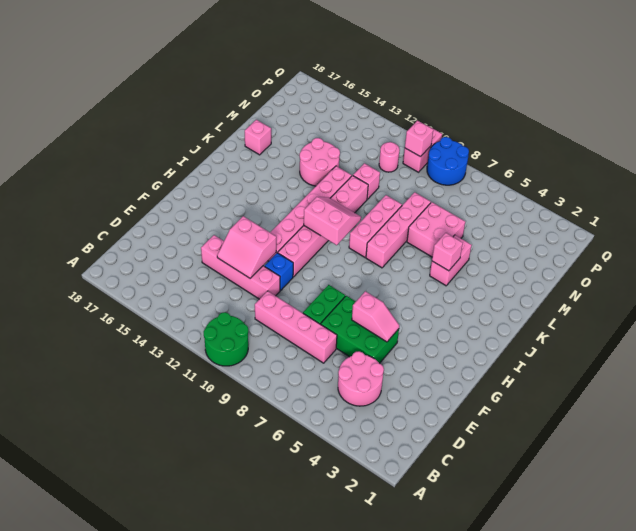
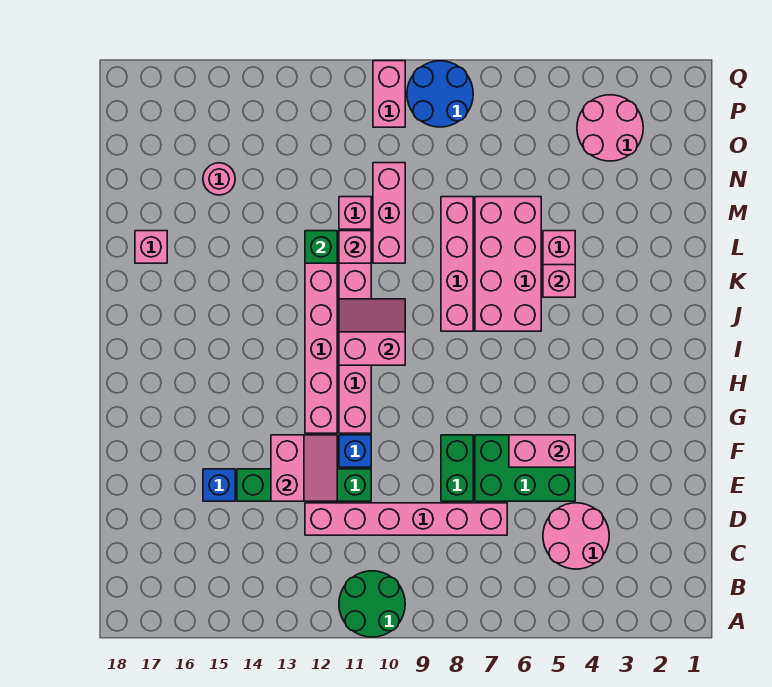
pink 1x4 brick [255,291,337,363] -> pink 1x6 brick [305,503,507,535]
pink 1x4 brick [201,235,280,299] -> green 1x4 brick [237,469,371,501]
pink 2x2 slope [217,216,276,278] -> pink 2x2 slope turned to [271,435,337,501]
none -> blue 1x1 brick [203,469,235,501]
pink 1x2 slope [352,291,400,342] -> pink 1x2 brick [509,435,575,467]
pink 1x3 brick [349,195,402,257] -> pink 1x3 brick moved to [373,163,405,263]
pink 2x2 brick [407,202,465,257] -> pink 2x4 brick [475,197,541,331]
none -> green 1x1 brick [305,231,337,263]
pink 2x2 round brick [300,138,340,186] -> pink 2x2 round brick moved to [577,95,643,161]
pink 1x1 round brick [379,142,400,172] -> pink 1x1 round brick moved to [203,163,235,195]
pink 1x1 brick [405,121,433,157] -> pink 1x1 brick moved to [339,231,371,263]

